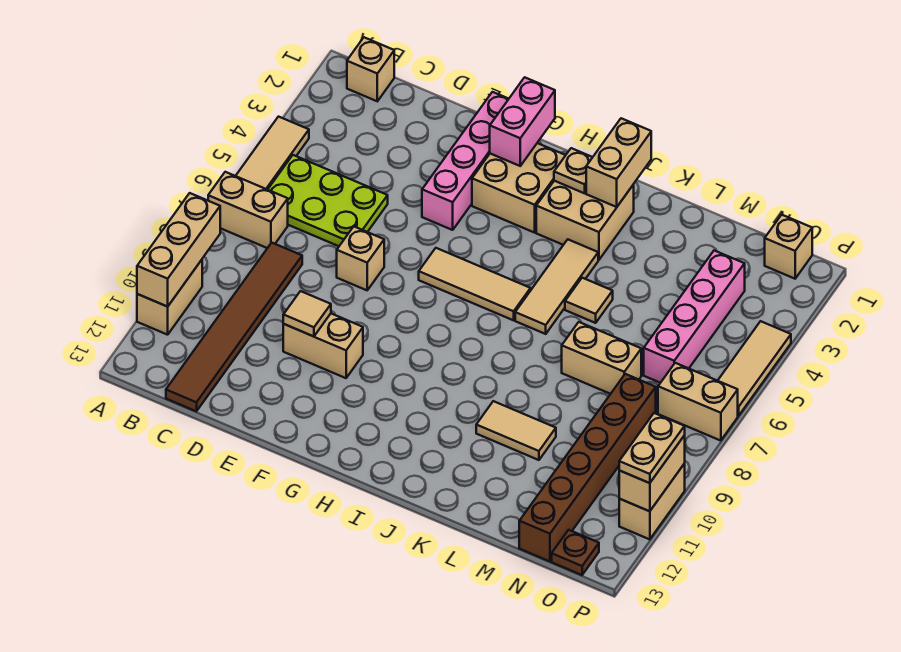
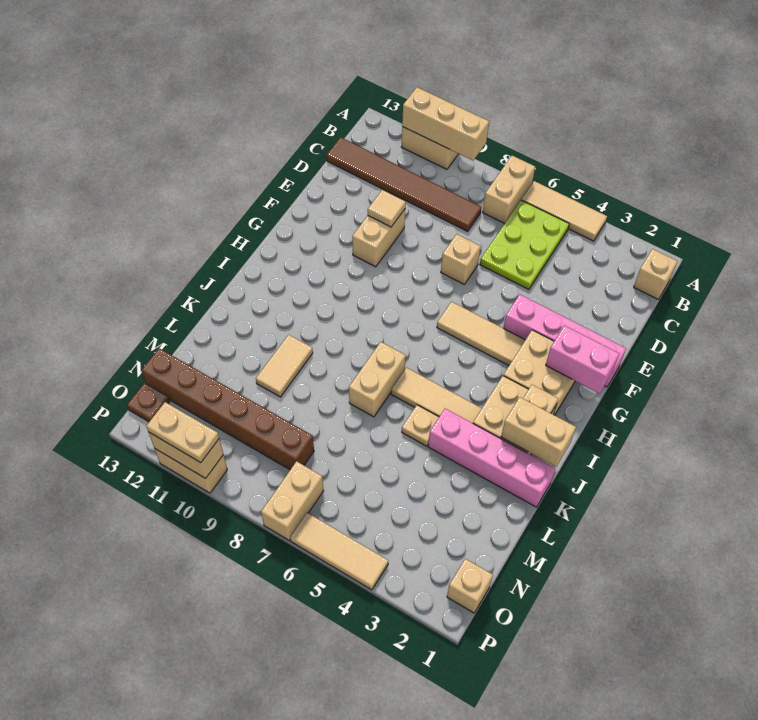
tan 1x3 tile [419,248,531,320] -> tan 1x3 tile turned to [437,302,525,365]
tan 1x1 tile [565,278,613,323] -> tan 1x1 plate [402,405,439,446]
tan 1x2 brick [562,322,641,394] -> tan 1x2 brick moved to [349,342,406,417]
pink 1x4 brick [644,251,745,383] -> pink 1x4 brick moved to [428,409,555,507]

